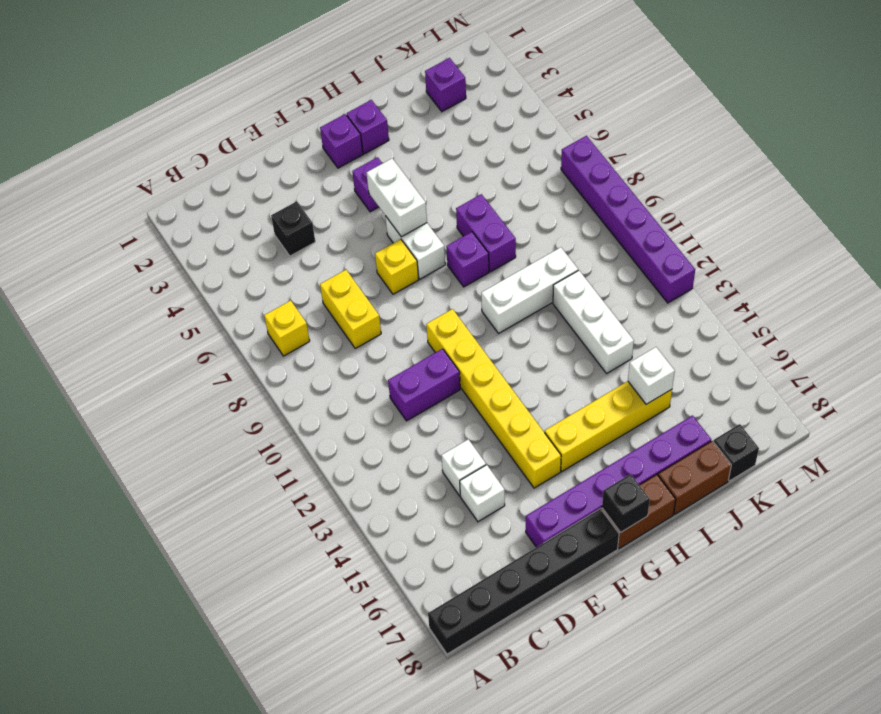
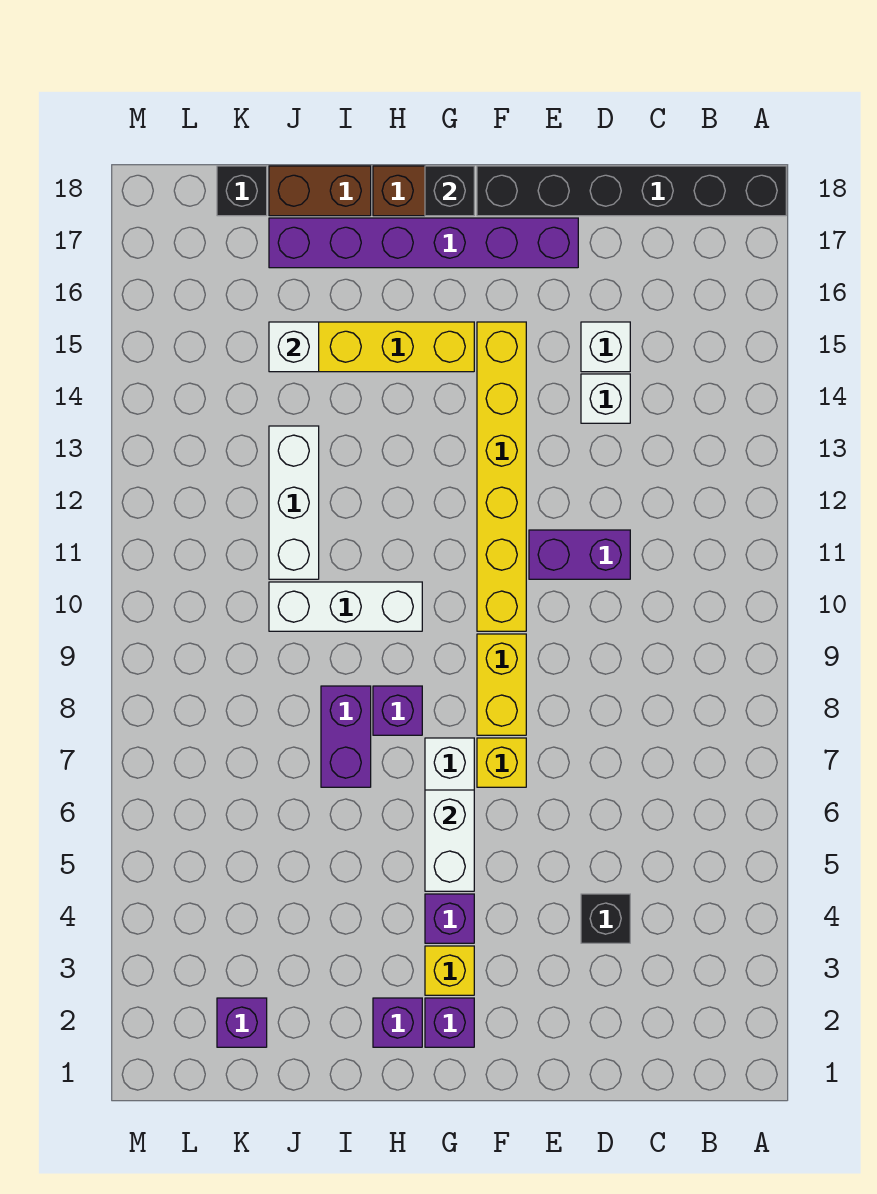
yellow 1x1 brick [264,301,310,356] -> yellow 1x1 brick moved to [425,946,474,995]
yellow 1x2 brick [320,270,381,348] -> yellow 1x2 brick moved to [477,634,526,735]
purple 1x6 brick [561,136,695,303] -> none

